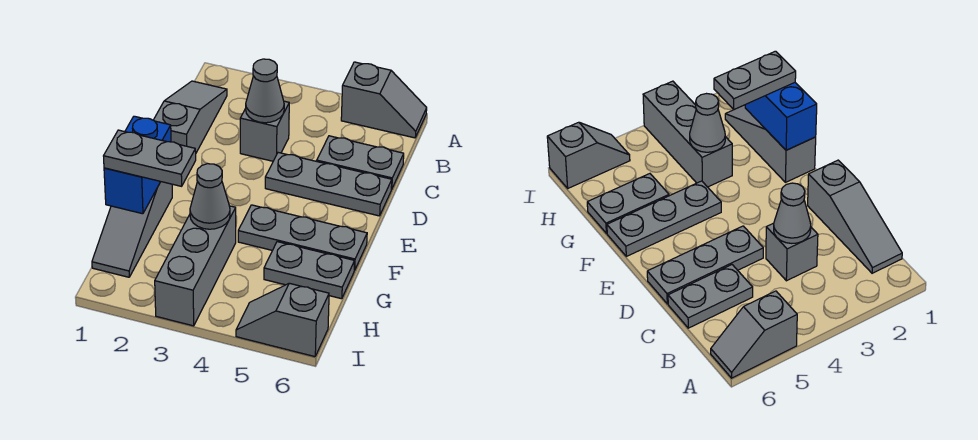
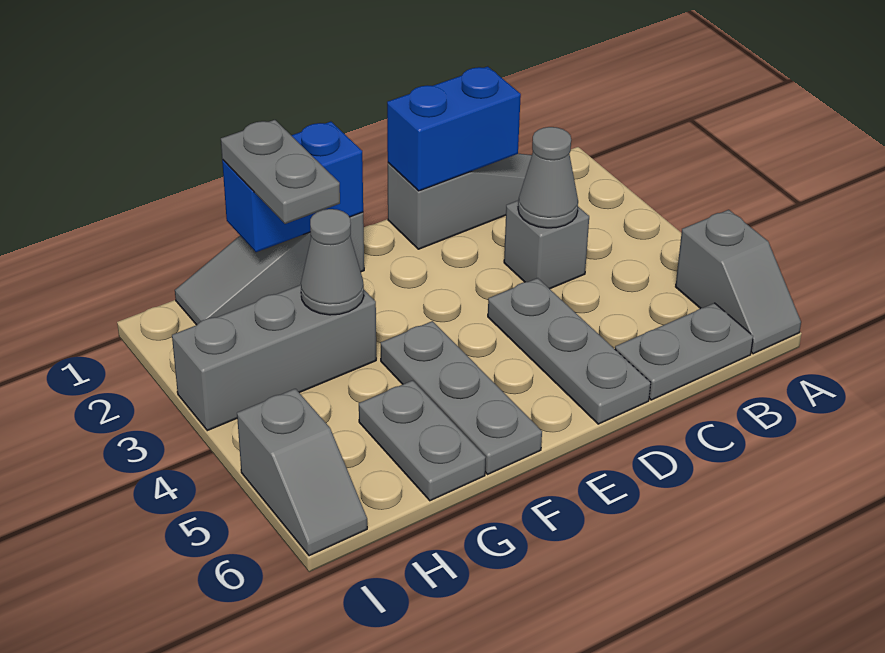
none -> blue 1x2 brick [387,66,521,191]
grey 1x2 plate [317,136,404,189] -> grey 1x2 plate turned to [615,303,753,400]
grey 1x2 slope [236,283,329,357] -> grey 1x2 slope turned to [237,389,367,556]

